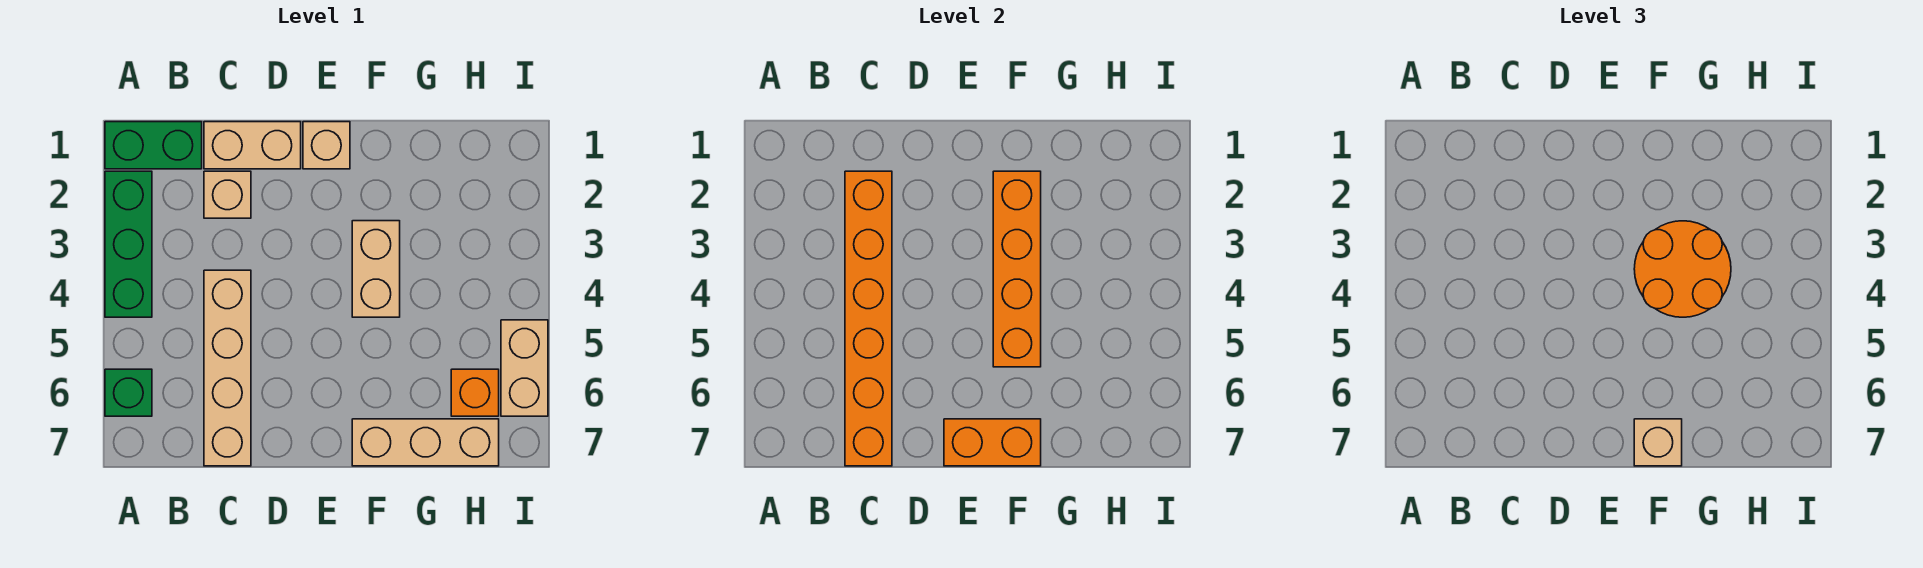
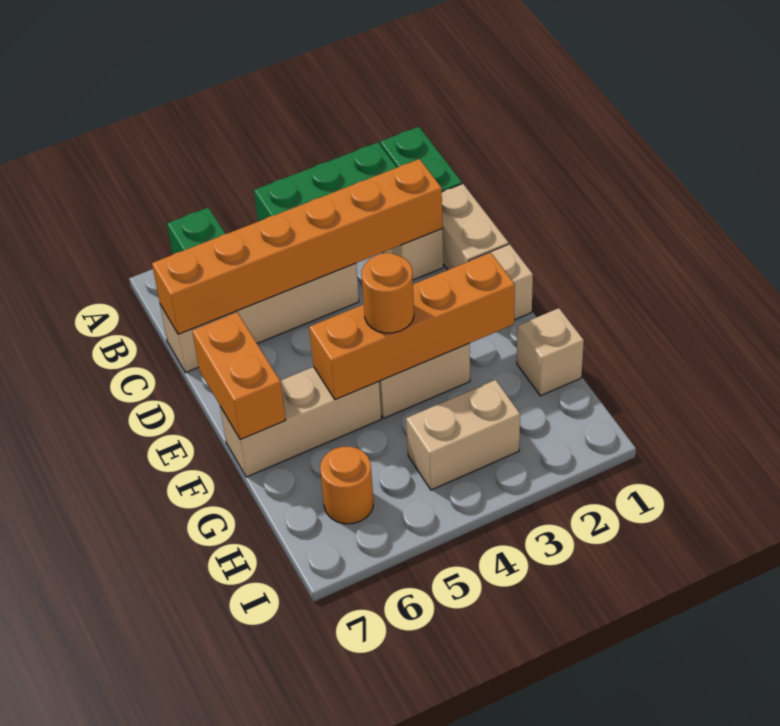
orange 2x2 round brick [1634,221,1731,317] -> orange 1x1 round brick [362,253,414,333]
tan 1x3 brick [352,419,499,466] -> tan 1x3 brick turned to [220,367,381,477]
tan 1x1 brick [1634,419,1682,466] -> tan 1x1 brick moved to [517,308,584,396]
orange 1x1 brick [451,369,499,416] -> orange 1x1 round brick [320,446,373,524]
tan 1x2 brick [501,320,548,416] -> tan 1x2 brick moved to [406,380,520,490]

